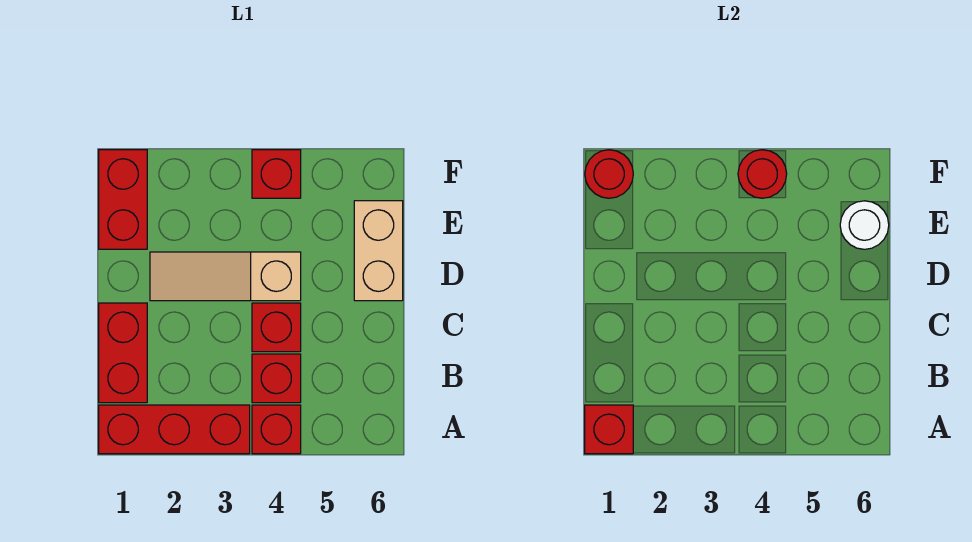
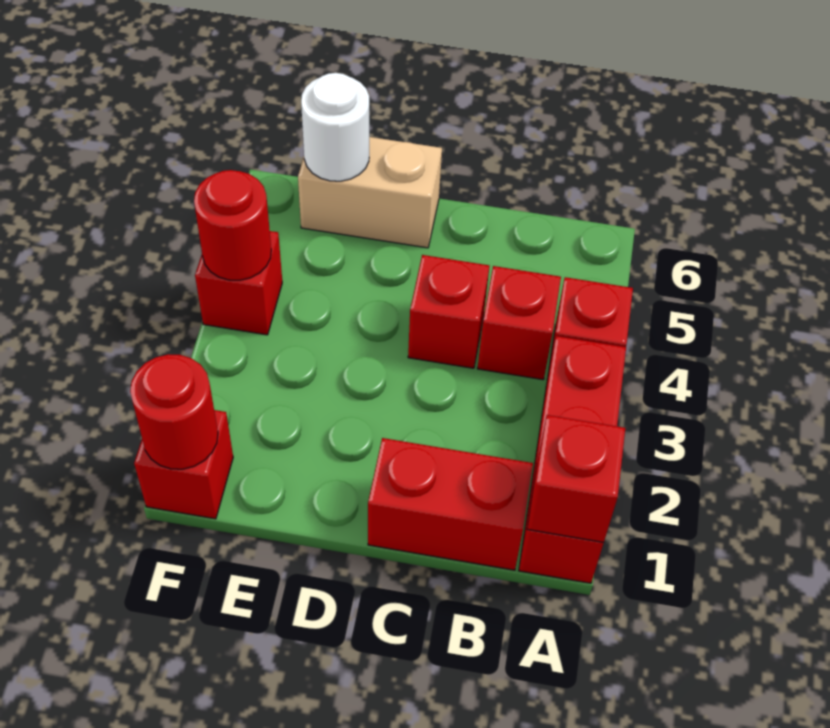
tan 1x3 slope [150,252,301,301] -> none
red 1x2 brick [99,150,147,249] -> red 1x1 brick [134,410,233,519]

